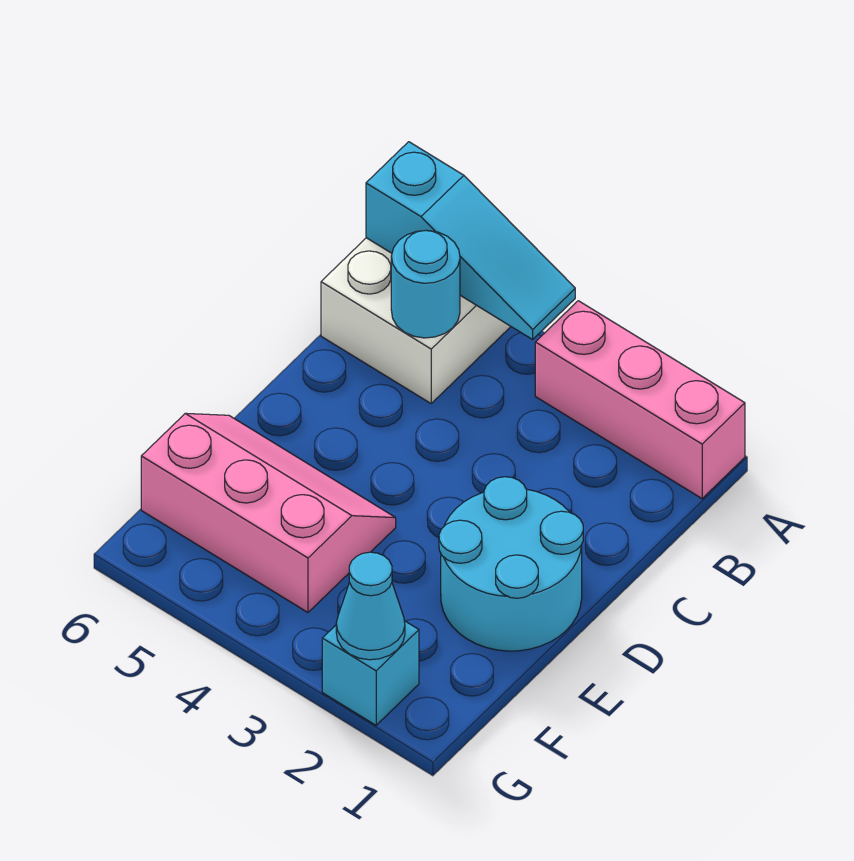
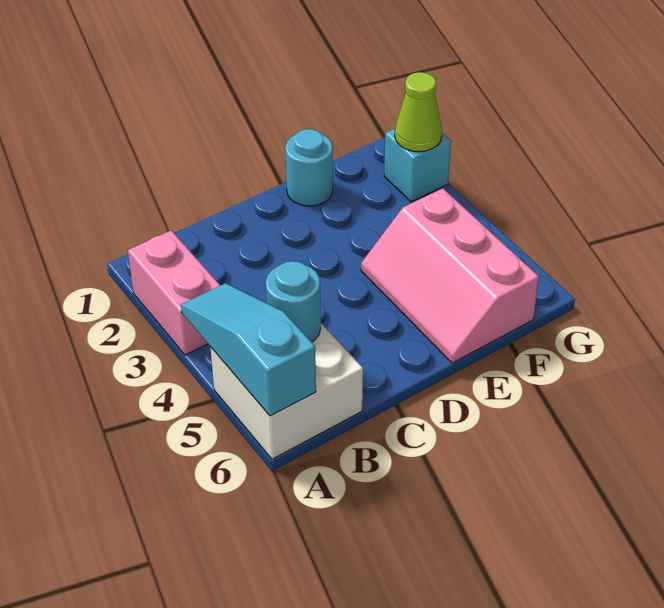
pink 1x3 brick [535,301,745,499] -> pink 1x2 brick [128,230,220,355]
cyan 2x2 round brick [439,477,583,651] -> cyan 1x1 round brick [285,129,333,206]
cyan 1x1 cone [336,552,405,660] -> lime 1x1 cone [395,72,442,152]

